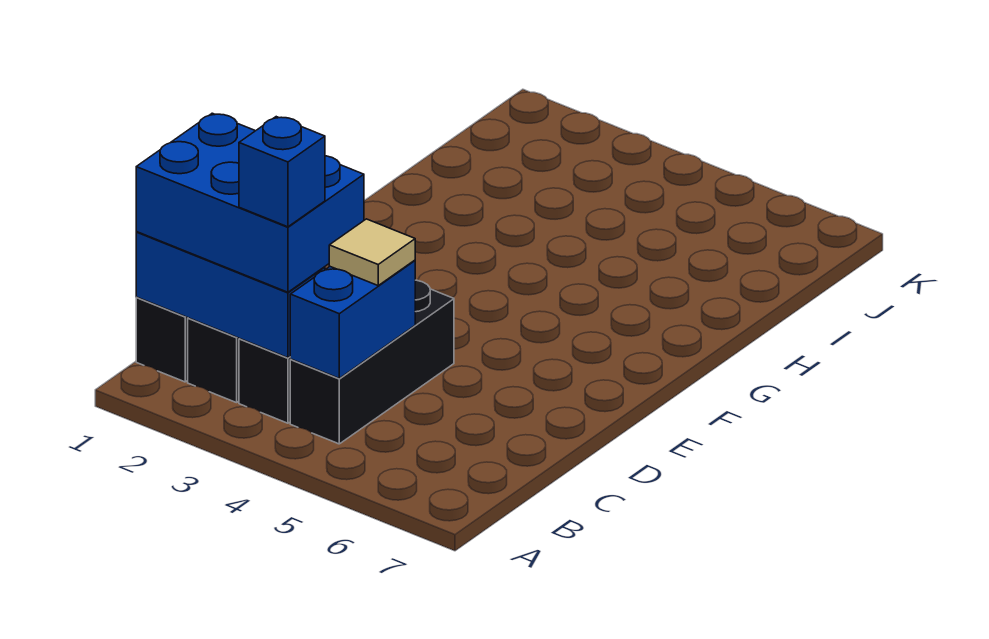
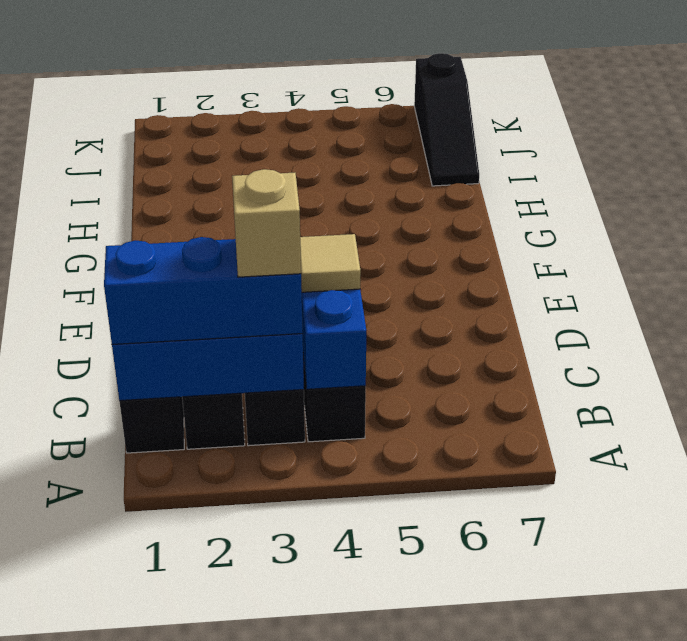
blue 2x3 brick [136,113,364,292] -> blue 1x3 brick [104,237,303,344]
blue 1x1 brick [239,117,325,227] -> tan 1x1 brick [232,169,301,277]
none -> black 1x3 slope [414,53,479,186]

